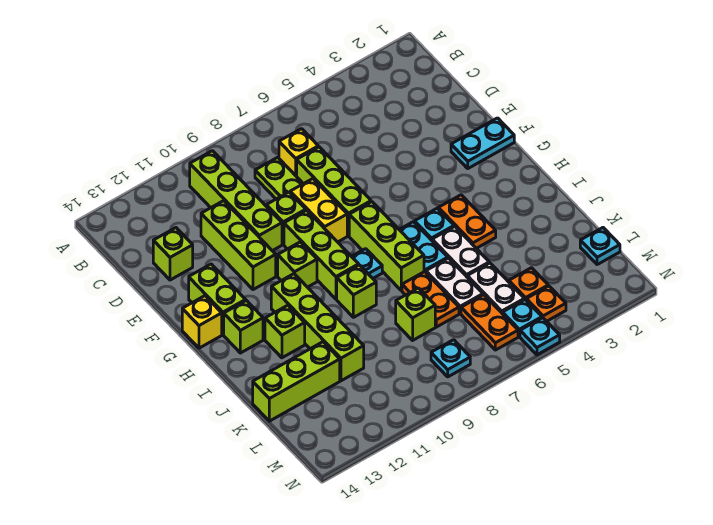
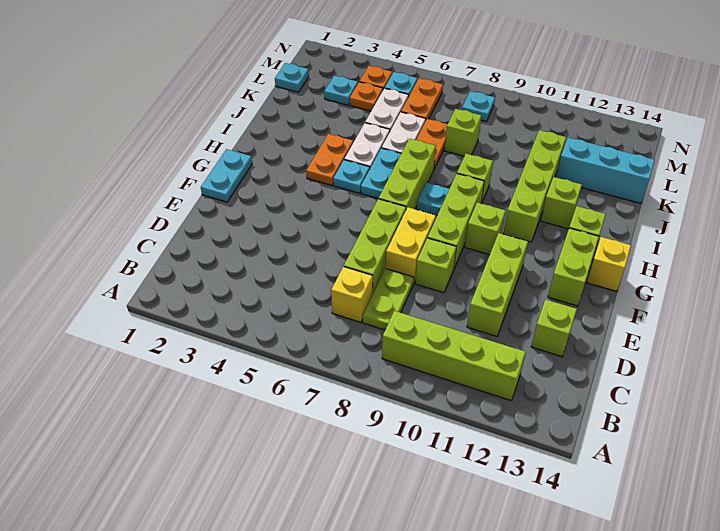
lime 1x4 brick [190,151,282,251] -> lime 1x4 brick turned to [382,311,526,400]
cyan 1x2 plate [451,118,514,168] -> cyan 1x2 plate turned to [201,149,252,202]
lime 1x3 brick [253,342,340,421] -> cyan 1x3 brick [556,138,655,203]
cyan 1x1 plate [520,318,560,355] -> cyan 1x1 plate moved to [324,76,358,105]

